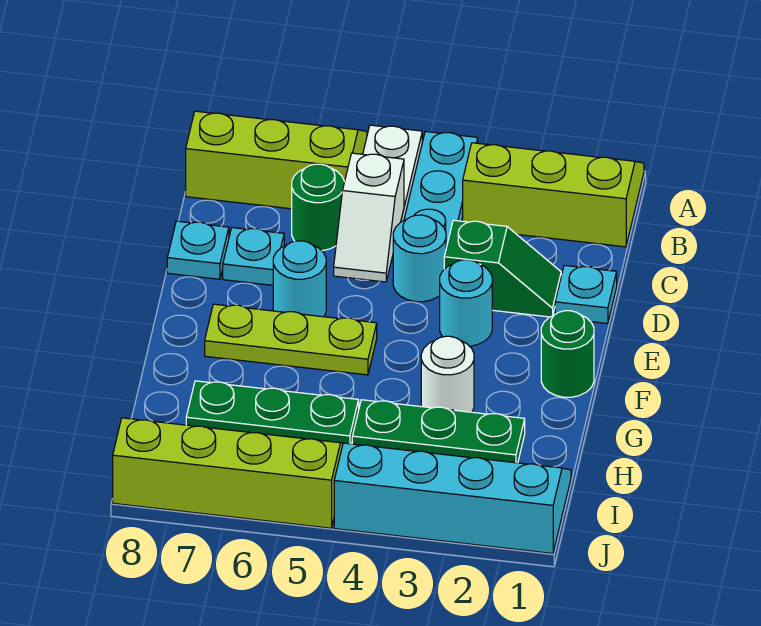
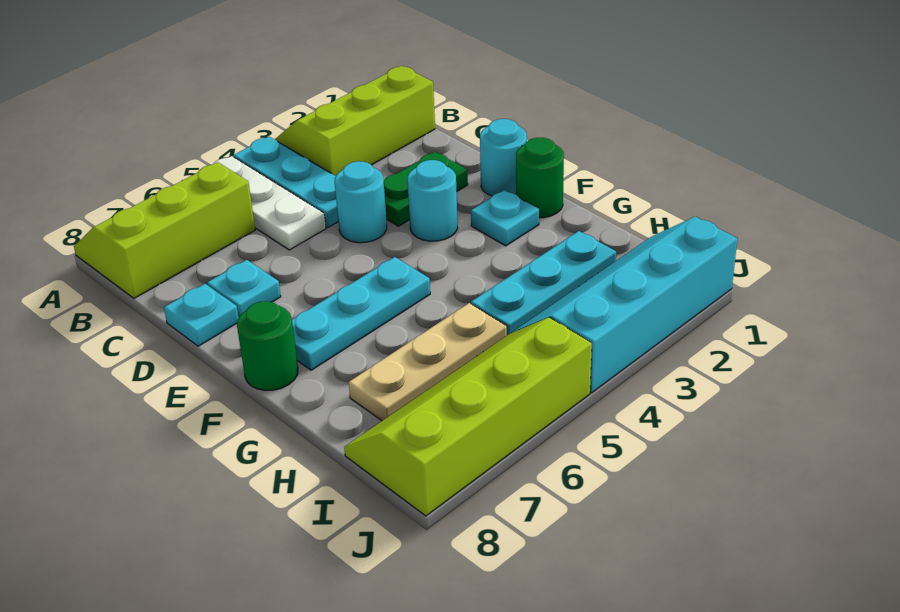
white 1x2 slope [334,153,404,282] -> none
green 1x1 round brick [292,164,344,251] -> green 1x1 round brick moved to [237,301,298,390]
cyan 1x1 plate [555,265,617,324] -> cyan 1x1 plate moved to [471,190,539,246]
green 1x2 slope [444,220,561,317] -> green 1x2 plate [384,152,468,226]
cyan 1x1 round brick [273,241,326,317] -> cyan 1x1 round brick moved to [480,119,527,196]
lime 1x3 plate [205,304,377,375] -> cyan 1x3 plate [292,257,430,370]
white 1x1 round brick [421,336,474,412] -> none
green 1x3 plate [352,400,525,463] -> cyan 1x3 plate [471,231,616,335]
green 1x3 plate [186,381,359,444] -> tan 1x3 plate [349,303,507,421]

